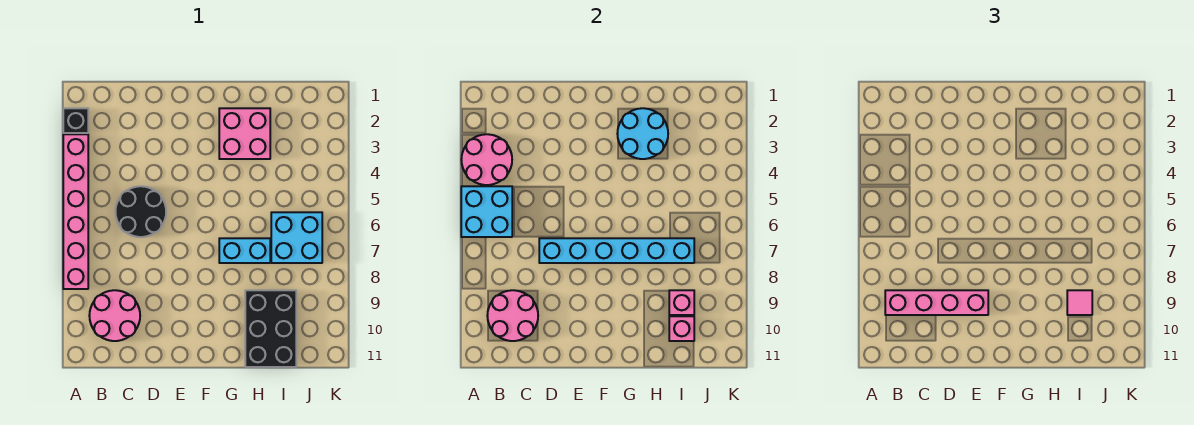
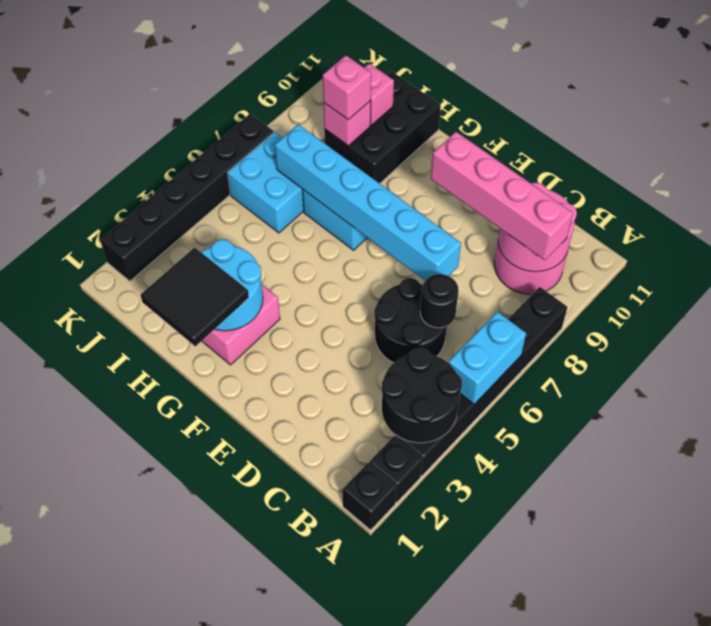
none -> black 1x1 brick [343,463,396,530]
pink 1x6 brick [63,134,88,289] -> black 1x6 brick [395,287,567,476]
pink 2x2 round brick [461,134,512,185] -> black 2x2 round brick [382,348,462,443]
cyan 2x2 brick [461,186,512,237] -> cyan 1x2 brick [449,312,526,404]
none -> black 1x1 round brick [420,274,459,328]
none -> black 2x2 tile [141,247,249,346]
pink 1x1 tile [1067,290,1092,315] -> pink 1x1 brick [323,55,371,120]
none -> black 1x6 brick [100,114,274,281]

